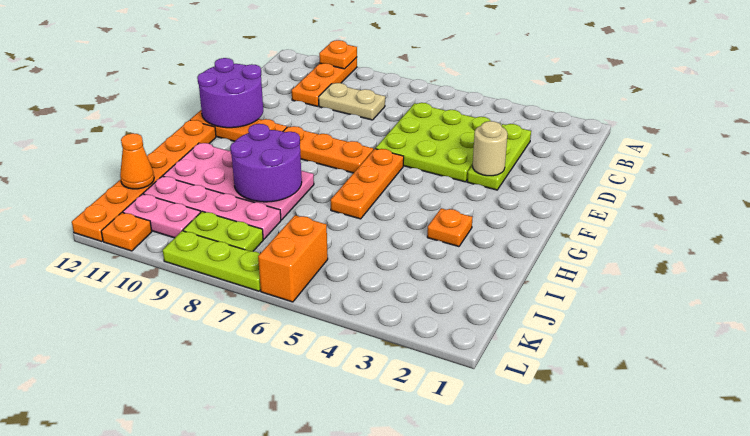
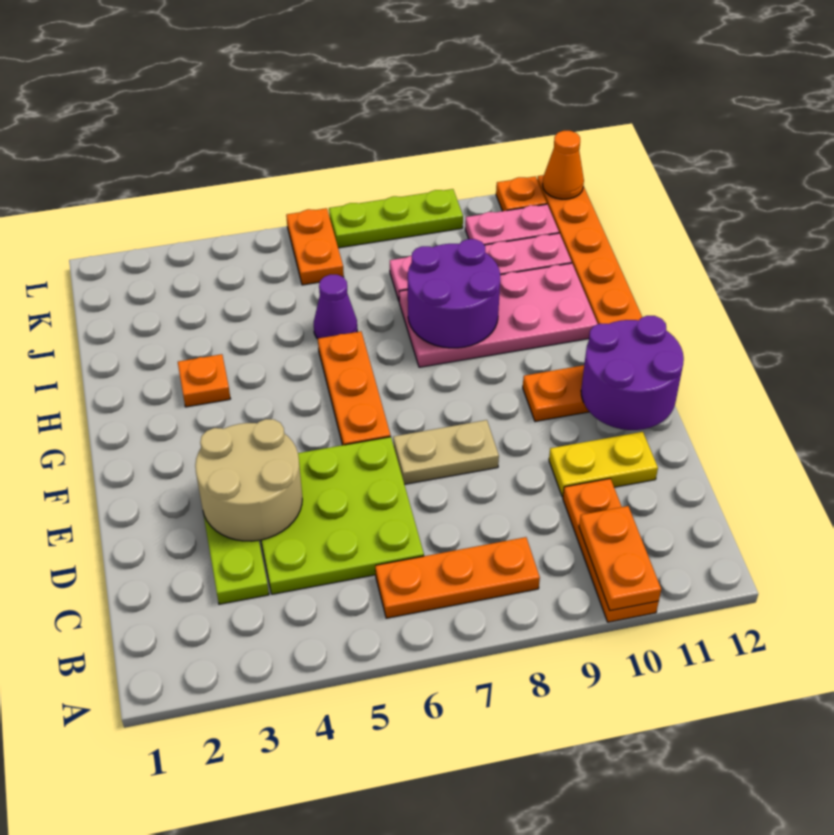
orange 1x1 plate [319,40,357,69] -> orange 1x2 plate [579,506,661,610]
tan 1x2 plate [319,83,385,120] -> tan 1x2 plate moved to [393,420,499,484]
none -> yellow 1x2 plate [549,432,658,497]
tan 1x1 round brick [473,121,507,176] -> tan 2x2 round brick [195,419,302,541]
orange 1x3 plate [283,126,373,173] -> orange 1x3 plate moved to [375,537,540,618]
none -> purple 1x1 cone [314,274,357,339]
orange 1x1 cone [120,133,154,189] -> orange 1x1 cone moved to [543,131,584,199]
orange 1x2 brick [258,215,328,302] -> orange 1x2 plate [286,208,344,285]
lime 1x2 plate [183,211,263,251] -> none

